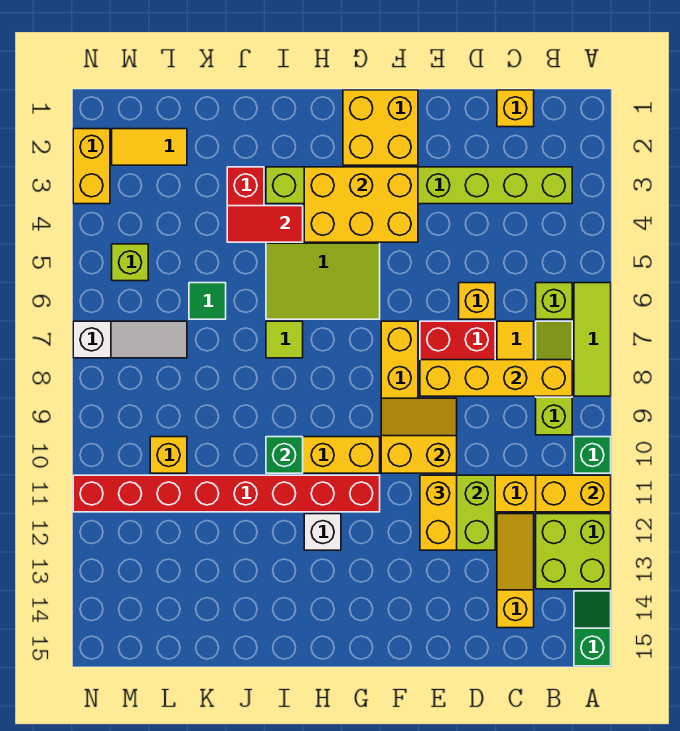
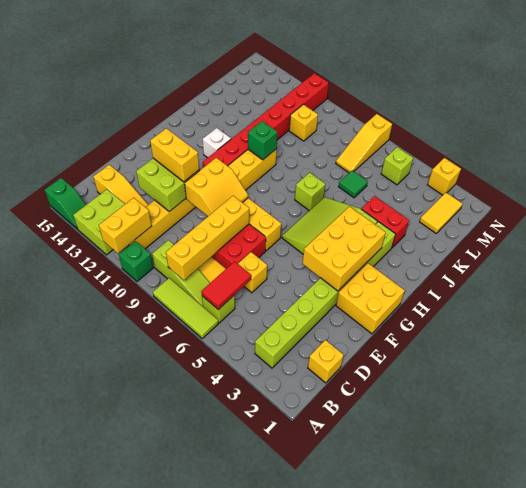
red 1x2 tile [227,206,303,242] -> red 1x2 tile moved to [201,261,251,310]
lime 1x1 tile [266,321,303,358] -> lime 1x1 brick [295,173,325,211]
white 1x3 slope [73,321,187,358] -> yellow 1x3 slope [336,114,392,173]
yellow 1x2 brick [73,129,110,204] -> yellow 1x1 brick [428,158,461,195]

